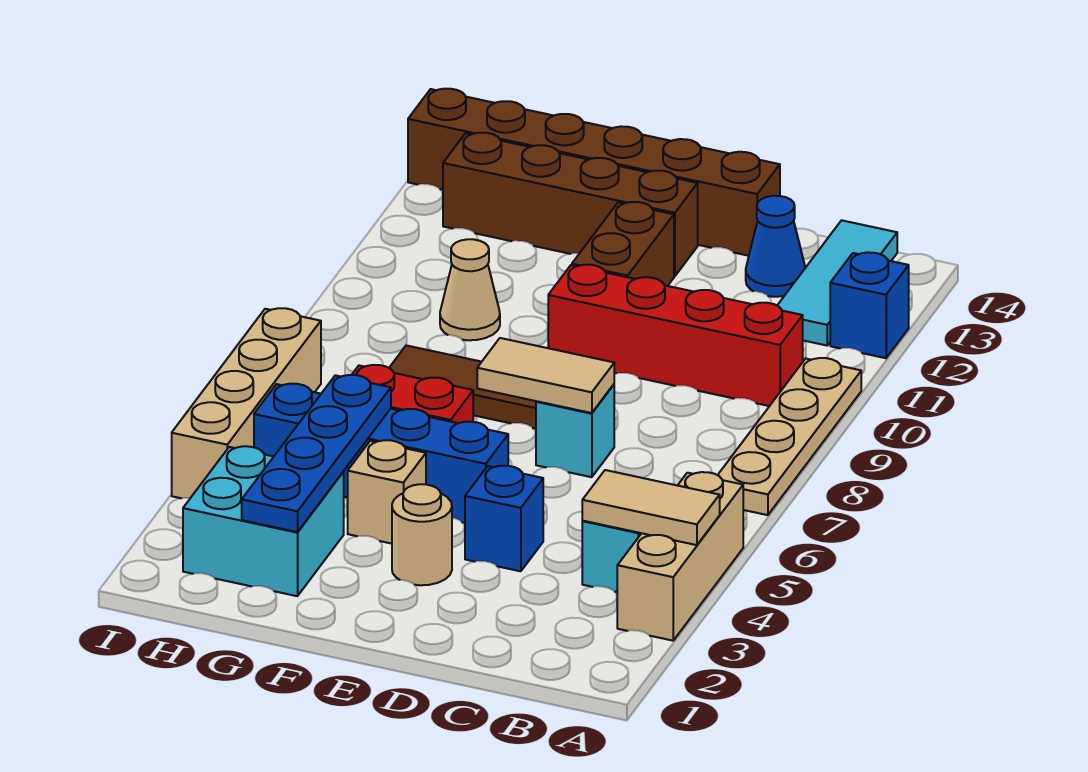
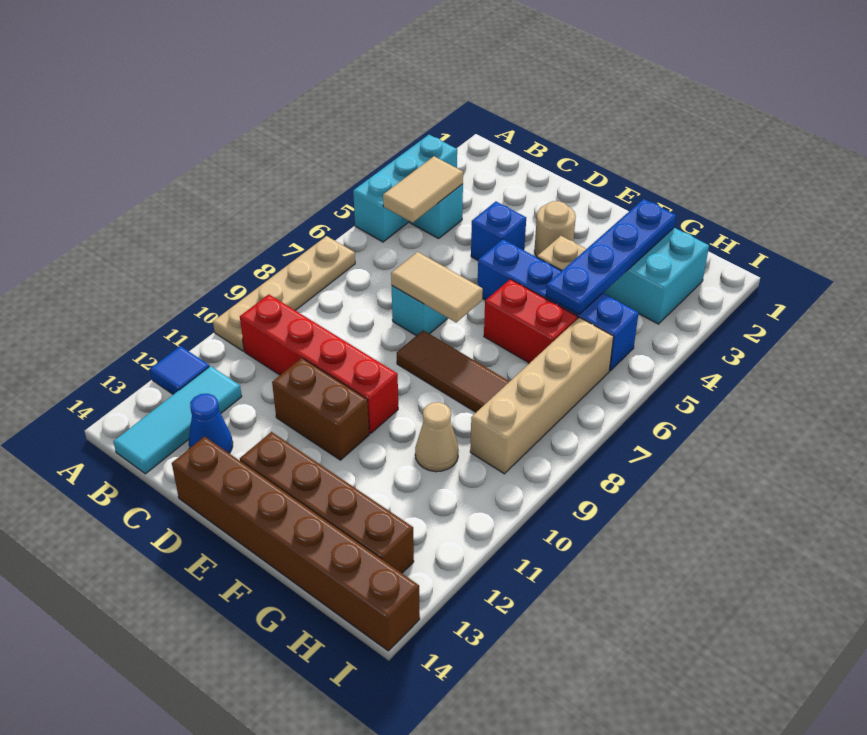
tan 1x3 brick [617,472,743,641] -> cyan 1x3 brick [353,135,457,242]
tan 1x2 tile [582,470,720,545] -> tan 1x2 tile turned to [383,156,463,223]
blue 1x1 brick [830,252,909,358] -> blue 1x1 tile [150,346,209,395]
brown 1x2 brick [572,202,674,286] -> brown 1x2 brick turned to [272,358,369,460]
tan 1x4 brick [172,308,321,498] -> tan 1x4 brick moved to [470,318,614,474]

